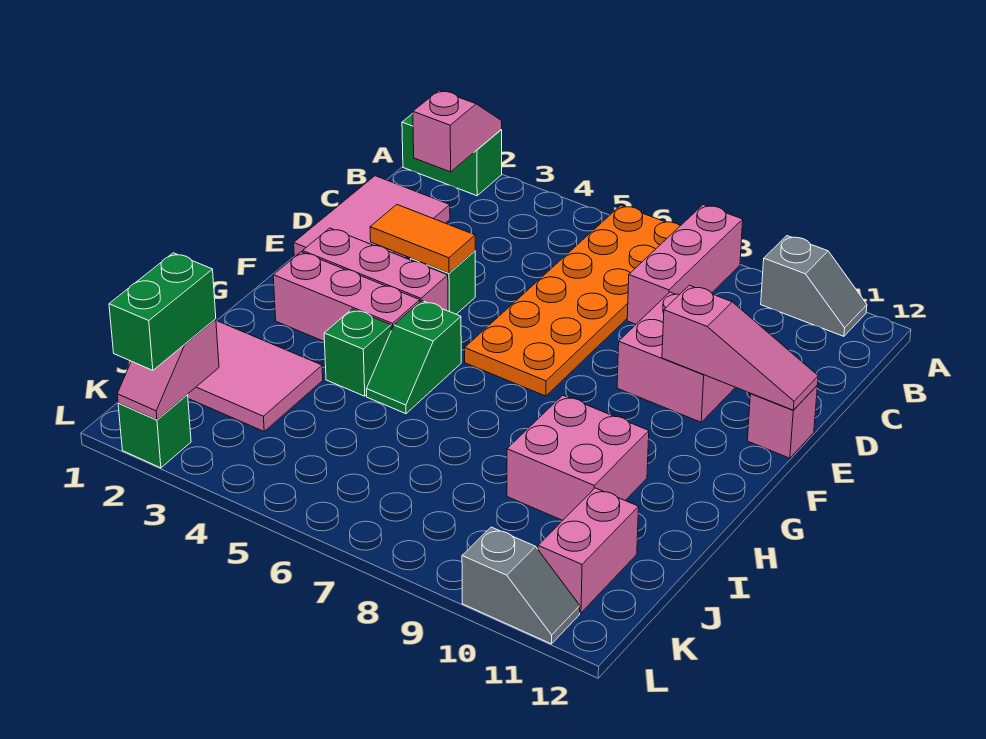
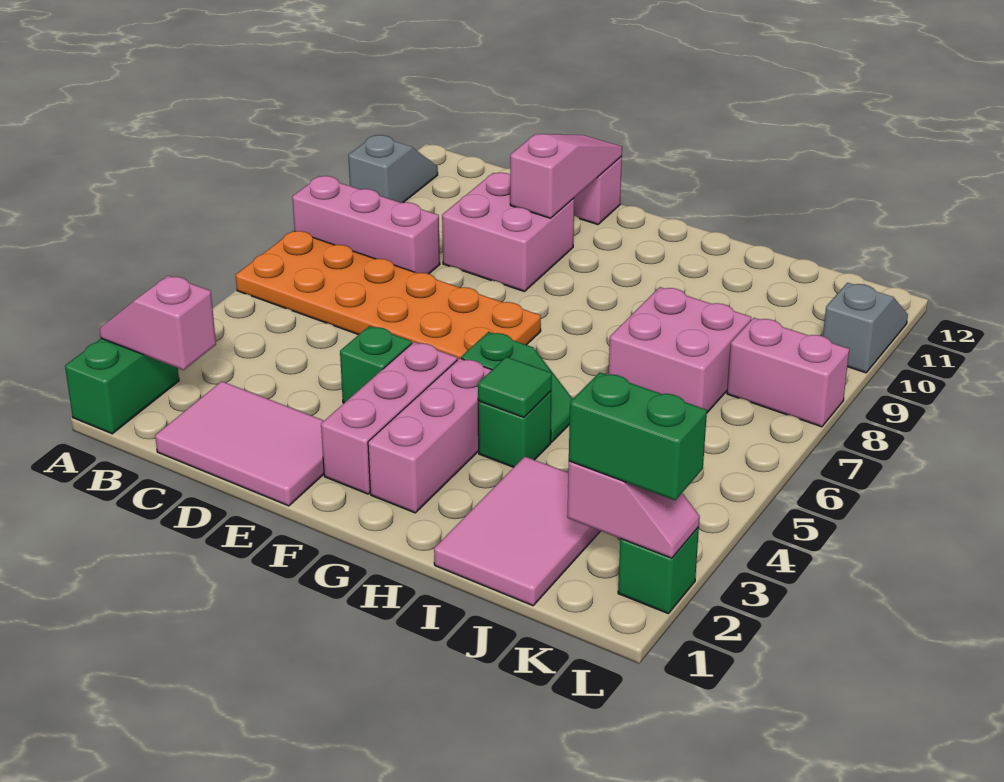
orange 1x2 tile [370,205,475,273] -> none
none -> green 1x1 tile [478,357,552,417]
pink 2x2 brick [507,395,649,520] -> pink 2x2 brick moved to [609,287,751,413]
pink 1x2 brick [538,488,639,613] -> pink 1x2 brick moved to [727,318,849,427]

